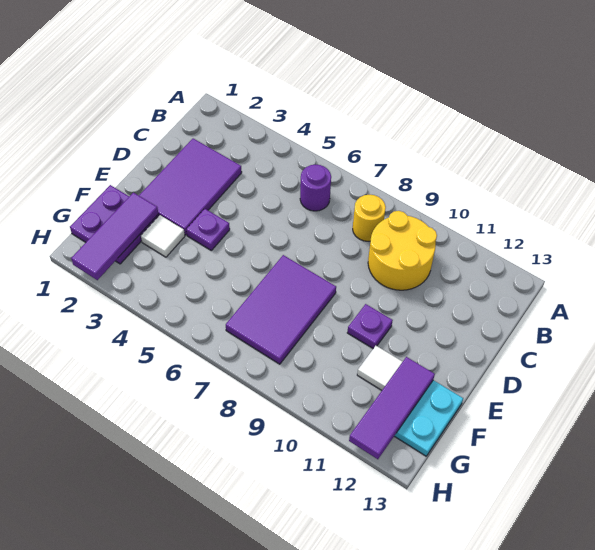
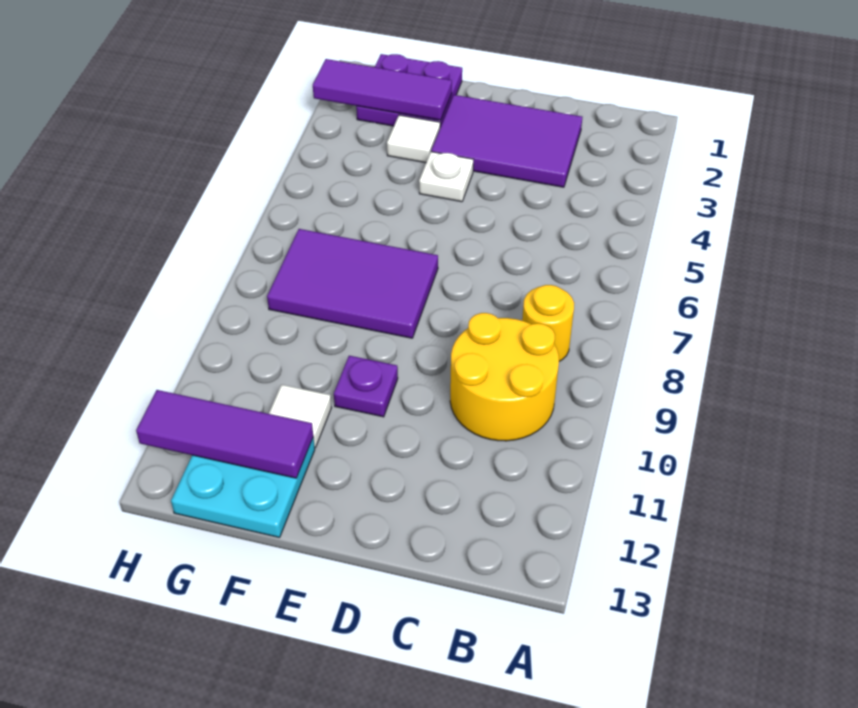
purple 1x1 round brick [300,165,331,211] -> none
purple 1x1 plate [186,209,230,250] -> white 1x1 plate [419,152,473,202]

